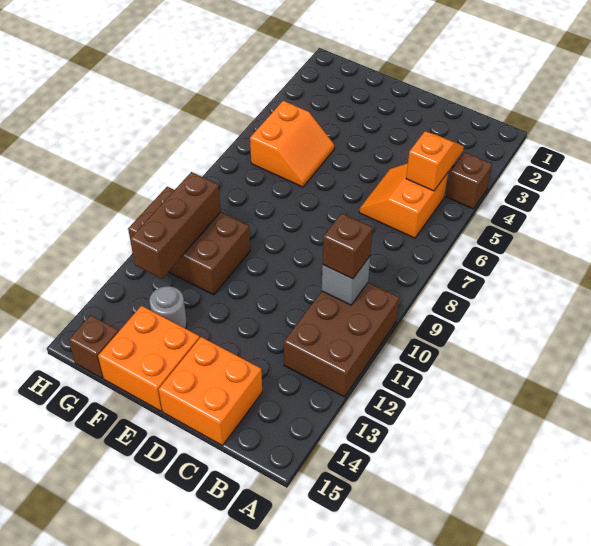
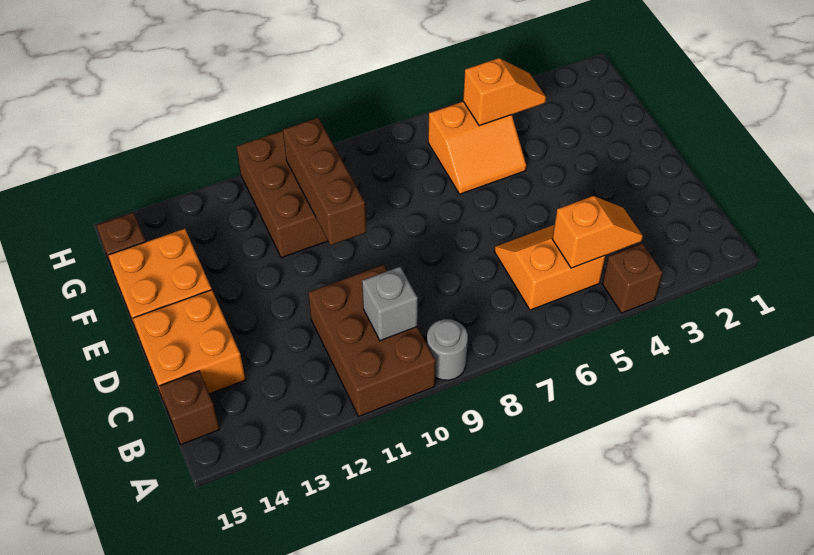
brown 2x3 brick [284,283,399,397] -> brown 2x3 brick turned to [308,265,436,416]
brown 1x1 brick [323,213,373,279] -> brown 1x1 brick moved to [159,371,220,445]
grey 1x1 round brick [149,286,187,329] -> grey 1x1 round brick moved to [427,319,468,380]
none -> orange 1x2 slope [463,58,546,126]
brown 1x3 brick [130,172,221,279] -> brown 1x3 brick turned to [283,118,366,245]

